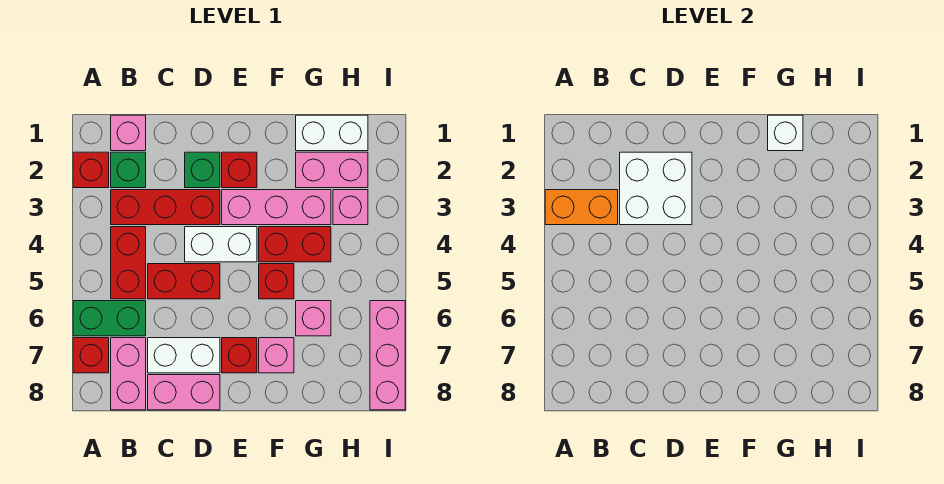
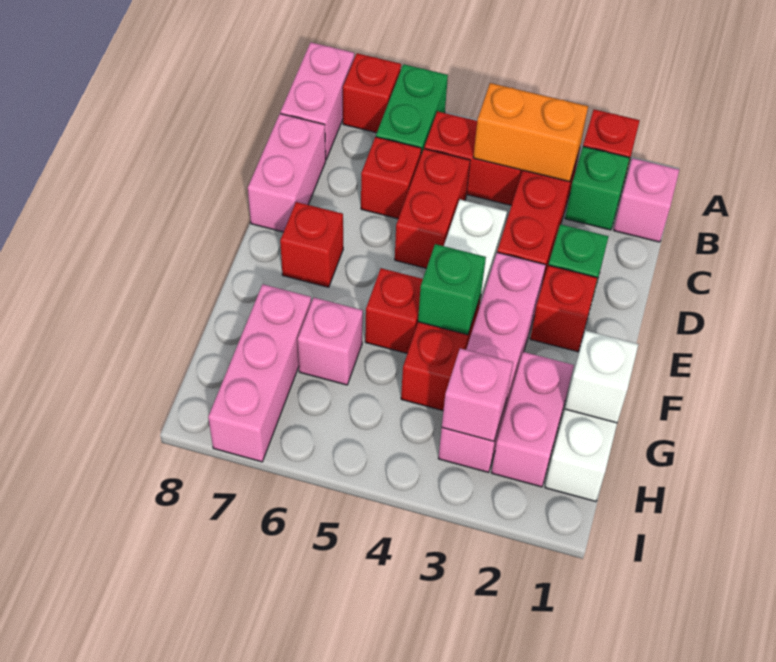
orange 1x2 brick [545,190,618,225] -> orange 1x2 brick turned to [473,83,588,182]
pink 1x2 brick [111,338,146,410] -> pink 1x2 brick turned to [280,42,354,159]
white 2x2 brick [620,152,692,225] -> none
none -> red 1x1 brick [361,137,421,219]
white 1x2 brick [148,338,220,373] -> none
none -> green 1x1 brick [418,244,486,335]
pink 1x1 brick [259,338,294,373] -> pink 1x1 brick moved to [442,348,513,441]
pink 1x3 brick [370,301,405,410] -> pink 1x3 brick turned to [208,284,311,462]

